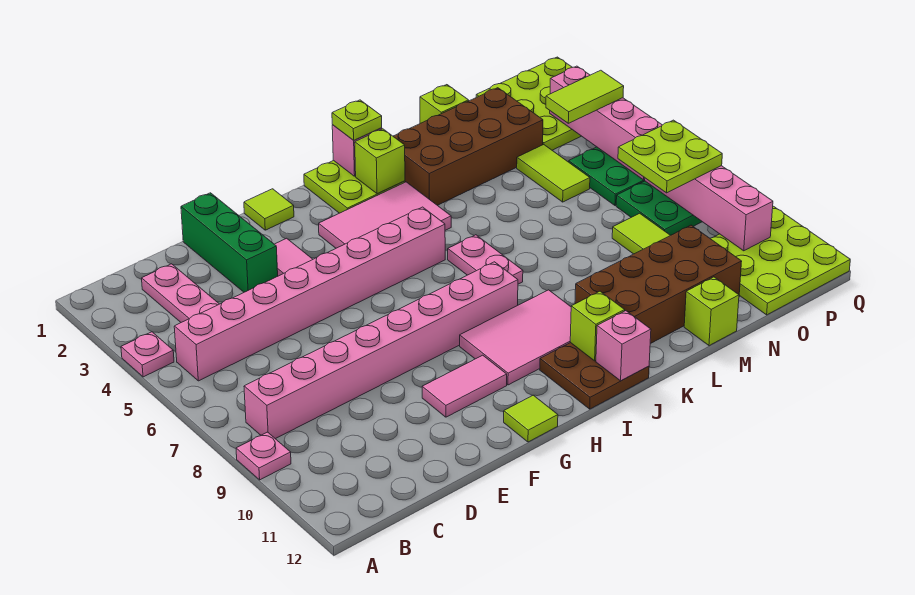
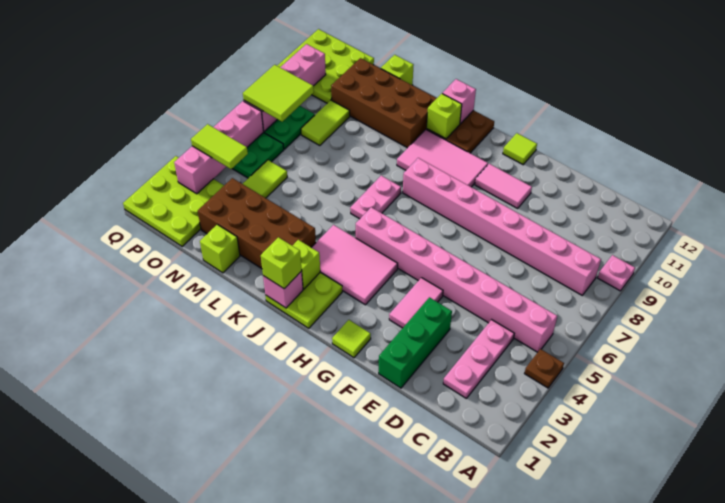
pink 1x1 plate [121,332,174,377] -> brown 1x1 plate [525,349,564,388]
lime 1x1 plate [332,100,382,140] -> lime 1x1 brick [261,237,302,289]
lime 2x2 plate [618,120,722,193] -> lime 2x2 tile [243,65,314,122]

